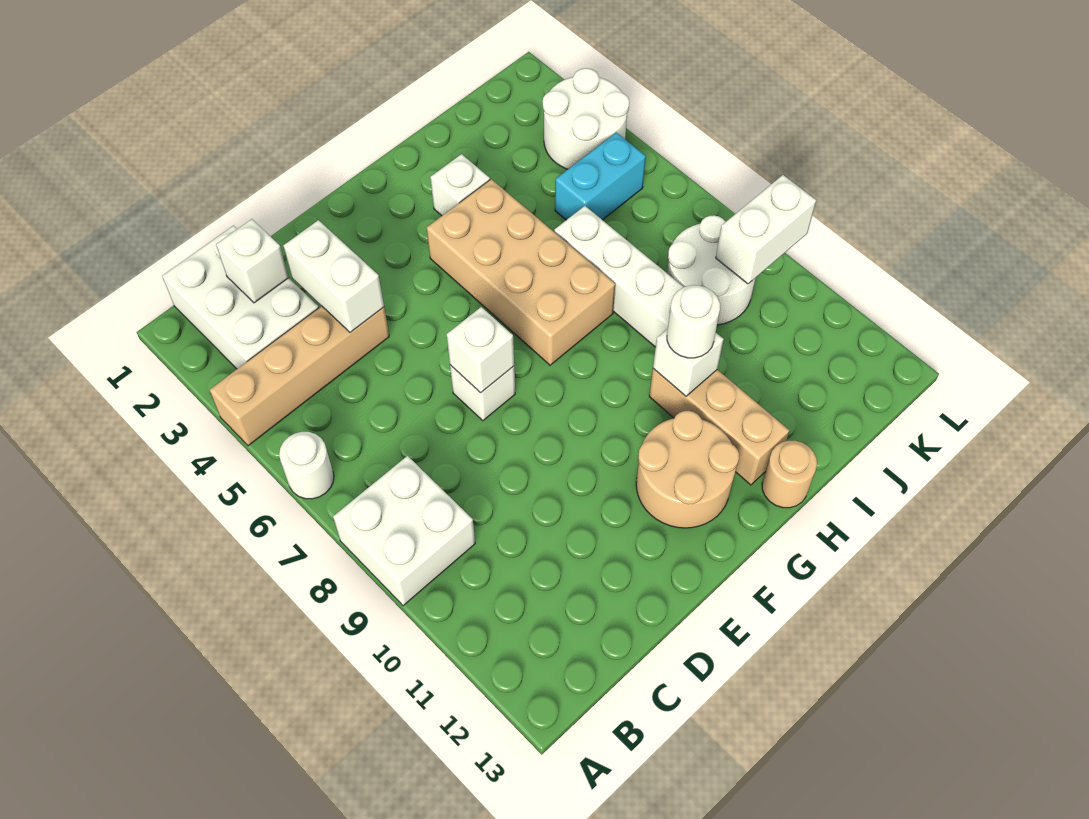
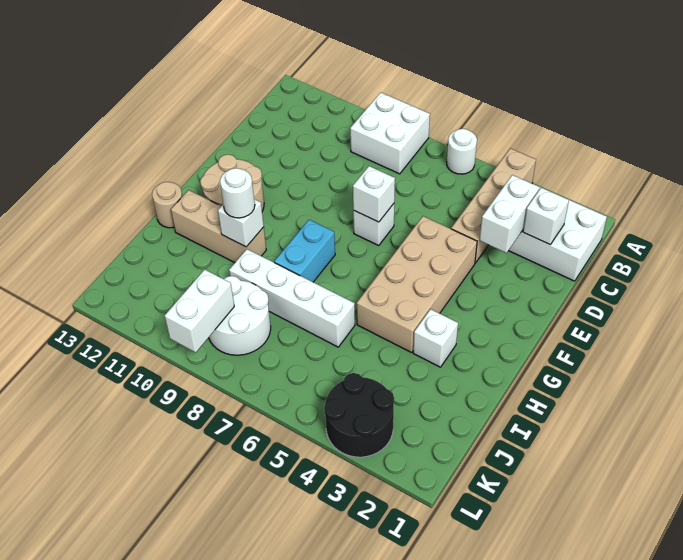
white 1x2 brick [283,220,384,332] -> white 1x2 brick turned to [480,175,539,253]
tan 2x4 brick [427,179,615,365] -> tan 2x4 brick turned to [357,216,477,353]
cyan 1x2 brick [555,133,646,220] -> cyan 1x2 brick moved to [274,220,335,282]
white 2x2 round brick [543,68,629,169] -> black 2x2 round brick [324,373,394,457]

